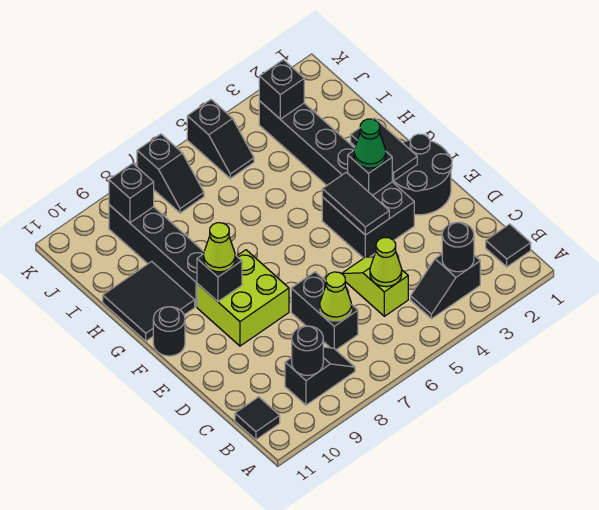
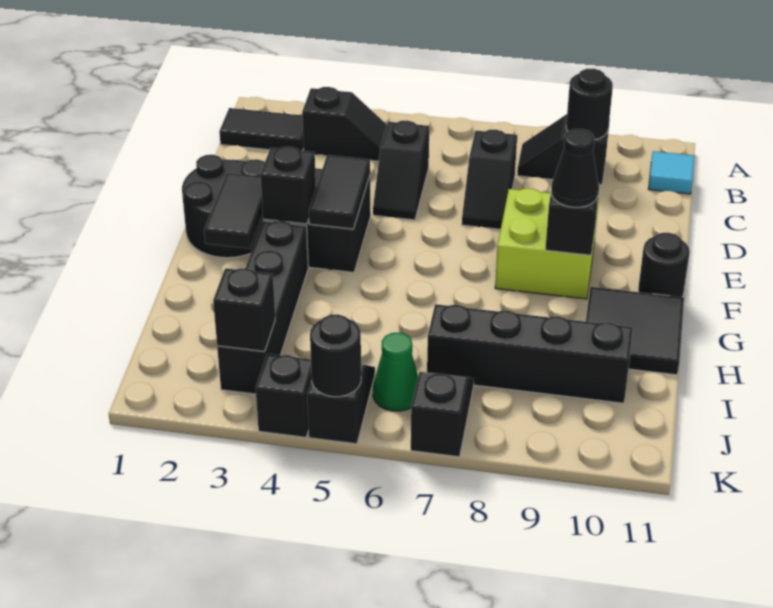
black 1x1 tile [486,224,531,267] -> black 1x2 tile [219,108,304,151]
black 1x1 round brick [442,222,474,272] -> black 1x1 round brick moved to [310,314,361,397]
black 1x1 tile [235,397,280,440] -> cyan 1x1 tile [648,151,694,194]
lime 1x2 slope [342,257,408,316] -> black 1x2 slope [373,121,429,220]
lime 1x1 cone [370,238,402,287] -> none
black 1x2 brick [291,272,358,350] -> black 1x2 slope [462,130,517,229]
lime 1x1 cone [320,272,351,321] -> none
green 1x1 cone [354,119,386,168] -> green 1x1 cone moved to [373,332,418,411]
lime 1x1 cone [204,223,235,272] -> black 1x1 cone [551,129,599,207]
black 1x4 brick [109,205,204,307] -> black 1x4 brick turned to [427,304,633,403]
black 1x1 brick [109,163,154,223] -> black 1x1 brick moved to [256,354,312,437]

